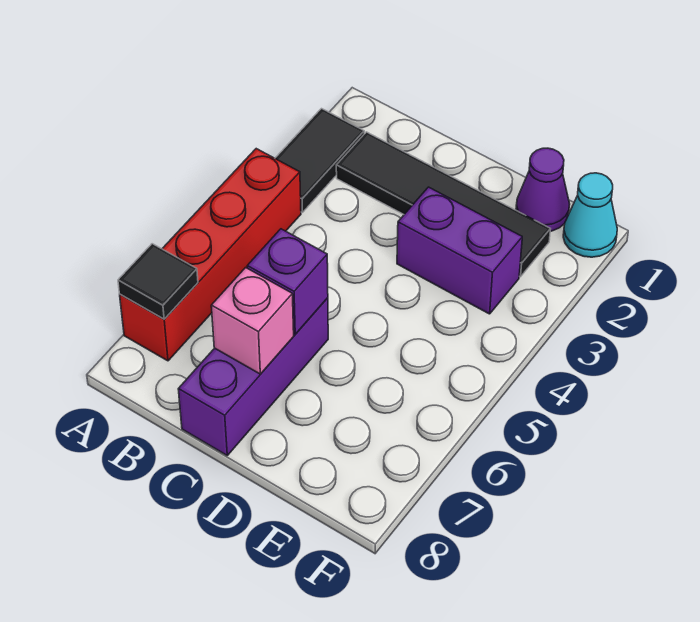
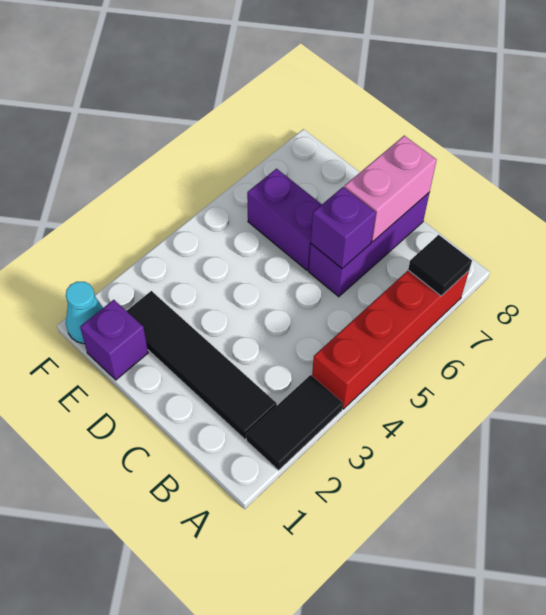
pink 1x1 brick [211,268,294,374] -> pink 1x2 brick [344,136,437,242]
purple 1x2 brick [397,187,522,314] -> purple 1x2 brick moved to [247,169,322,270]
purple 1x1 cone [516,148,570,231] -> purple 1x1 brick [80,300,148,380]

